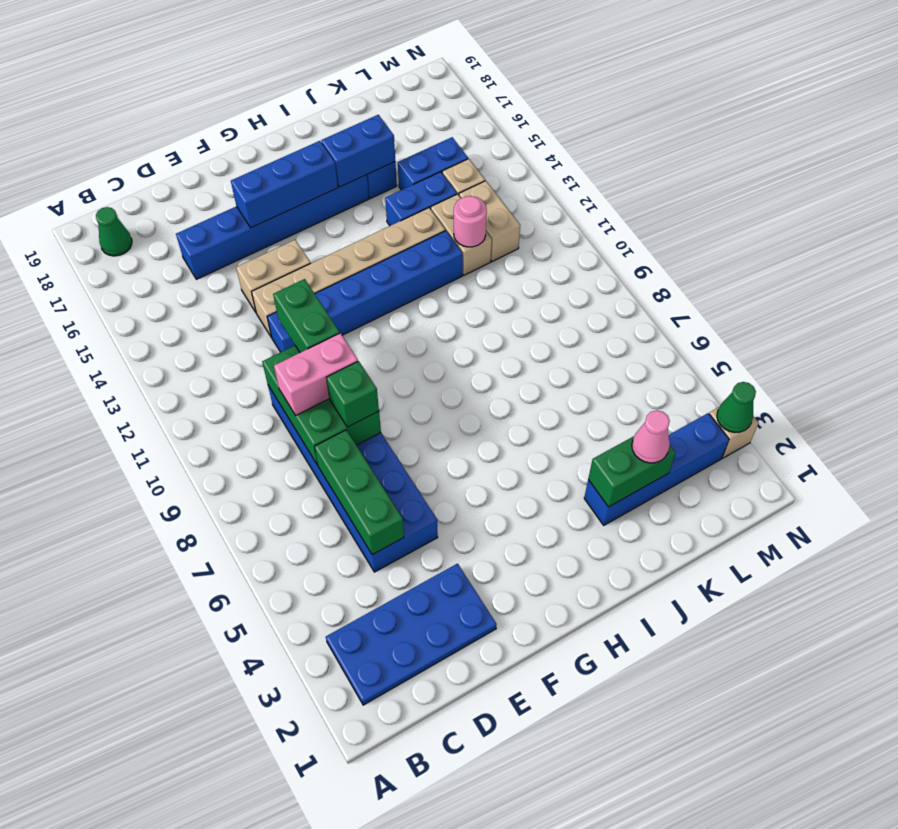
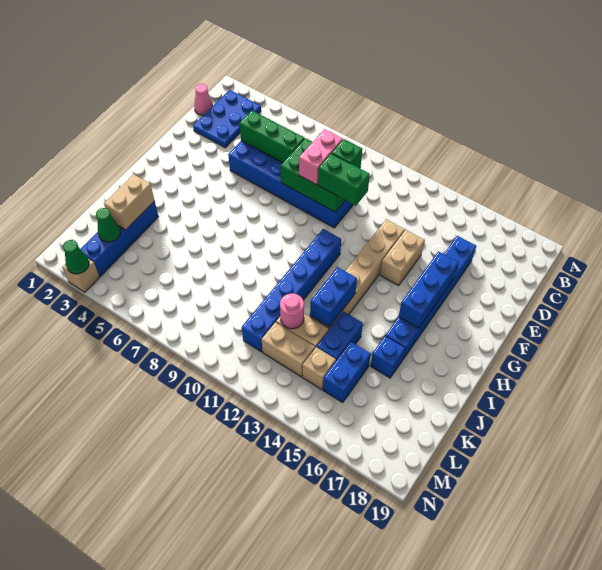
blue 2x4 plate [326,564,497,705] -> blue 2x3 plate [193,90,261,148]
green 1x1 cone [96,207,132,256] -> green 1x1 cone moved to [96,208,120,242]
green 1x1 brick [326,361,379,427] -> green 1x1 brick moved to [332,139,362,168]
blue 1x6 brick [267,231,463,352] -> blue 1x6 brick moved to [242,229,341,352]
blue 1x2 brick [321,115,395,187] -> blue 1x2 brick moved to [310,267,357,327]
green 1x2 brick [588,436,676,507] -> tan 1x2 brick [104,174,155,230]
pink 1x1 cone [632,410,670,463] -> pink 1x1 cone moved to [194,84,213,115]

